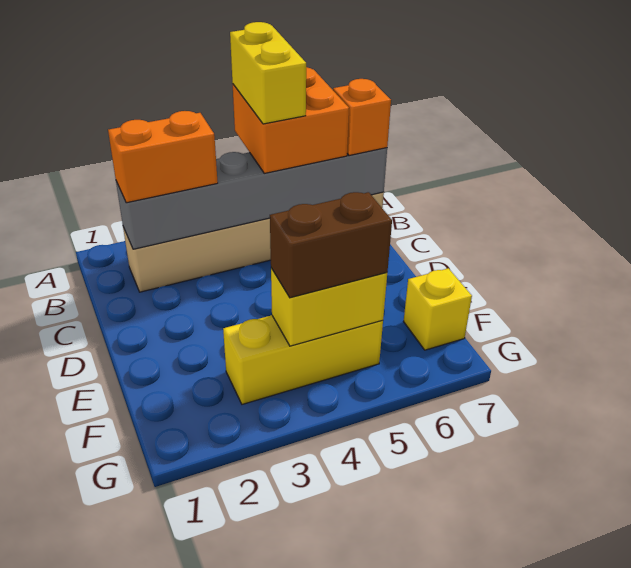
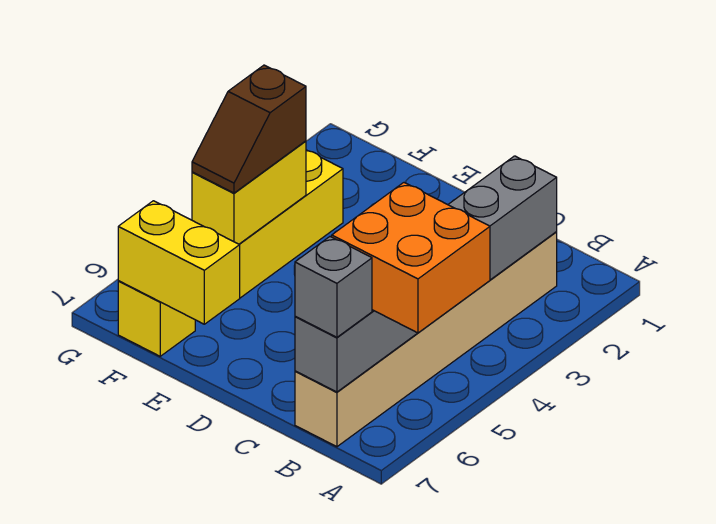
yellow 1x2 brick [230,22,306,124] -> yellow 1x2 brick moved to [118,201,240,324]
orange 1x2 brick [108,111,218,203] -> none
orange 1x1 brick [333,79,391,156] -> grey 1x1 brick [295,237,372,337]
brown 1x2 brick [270,192,392,298] -> brown 1x2 slope [192,65,306,193]

